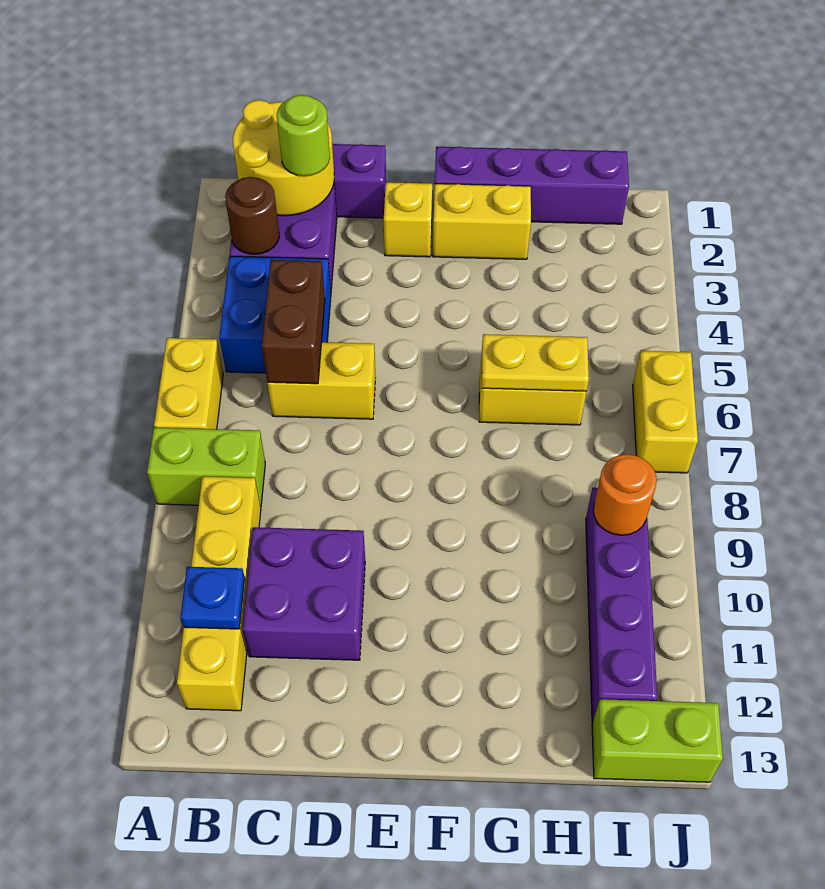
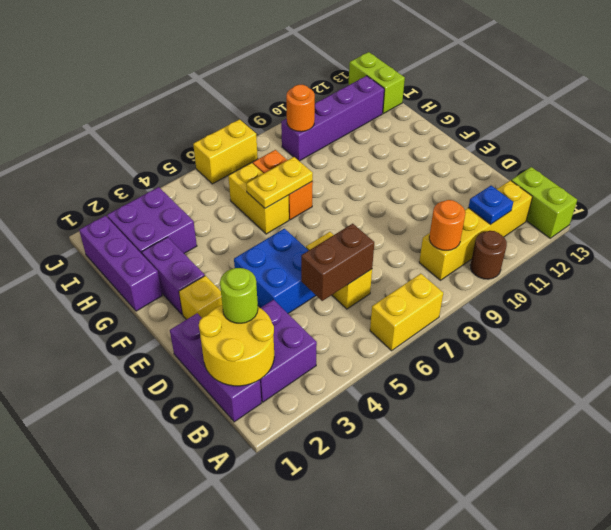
lime 1x2 brick [147,427,265,507] -> lime 1x2 brick moved to [511,167,577,238]
brown 1x1 round brick [225,177,279,254] -> brown 1x1 round brick moved to [470,231,507,279]
blue 2x2 brick [219,256,331,373] -> blue 2x2 brick moved to [234,229,316,314]
none -> orange 1x1 round brick [429,200,465,250]
purple 2x2 brick [243,527,365,660] -> purple 2x2 brick moved to [107,187,197,254]
purple 1x4 brick [435,147,629,224] -> purple 1x3 brick [79,216,162,311]
yellow 1x2 brick [433,184,531,259] -> purple 1x2 brick [142,237,205,315]
yellow 1x2 plate [482,334,589,391] -> yellow 1x2 plate turned to [246,157,313,208]
none -> orange 1x2 brick [253,150,313,220]

